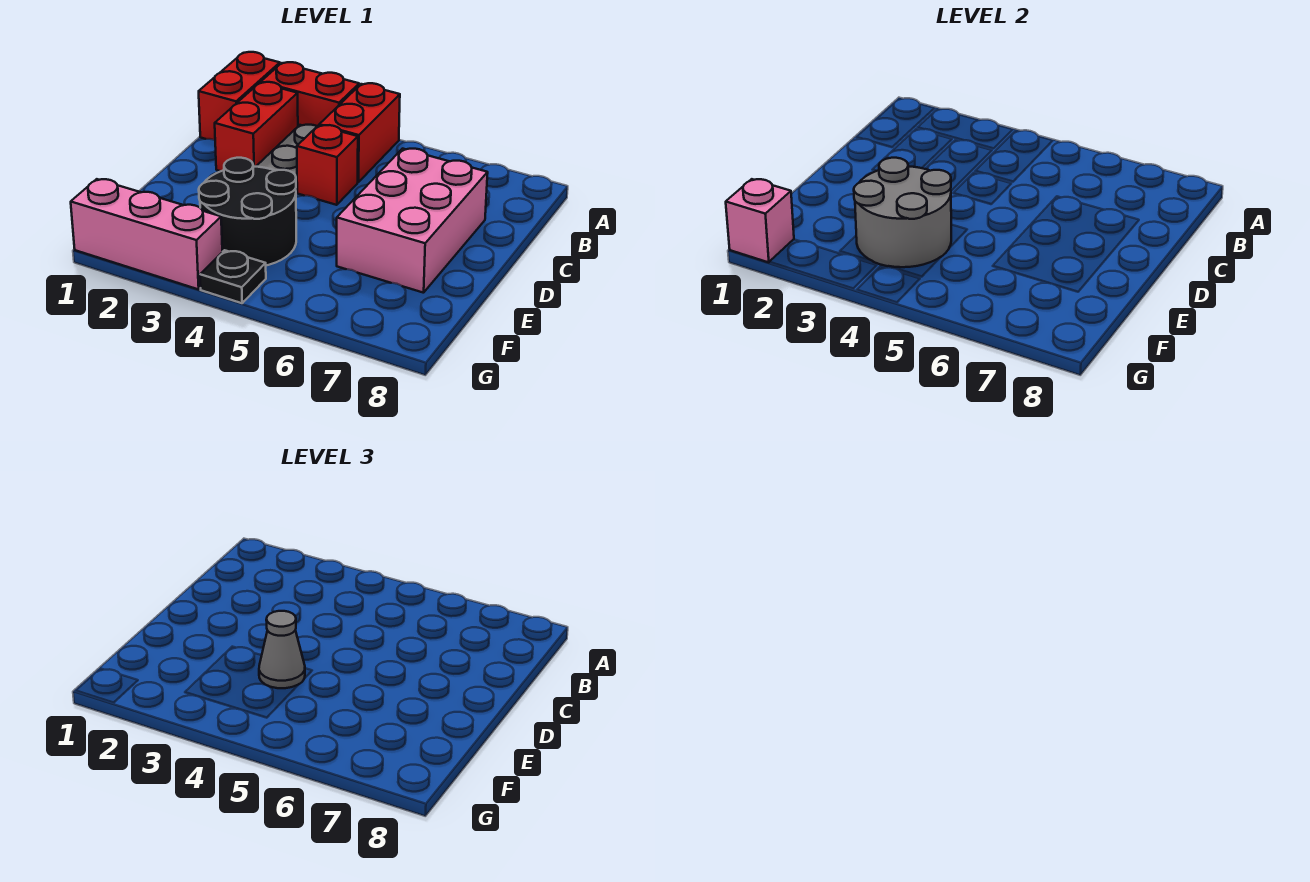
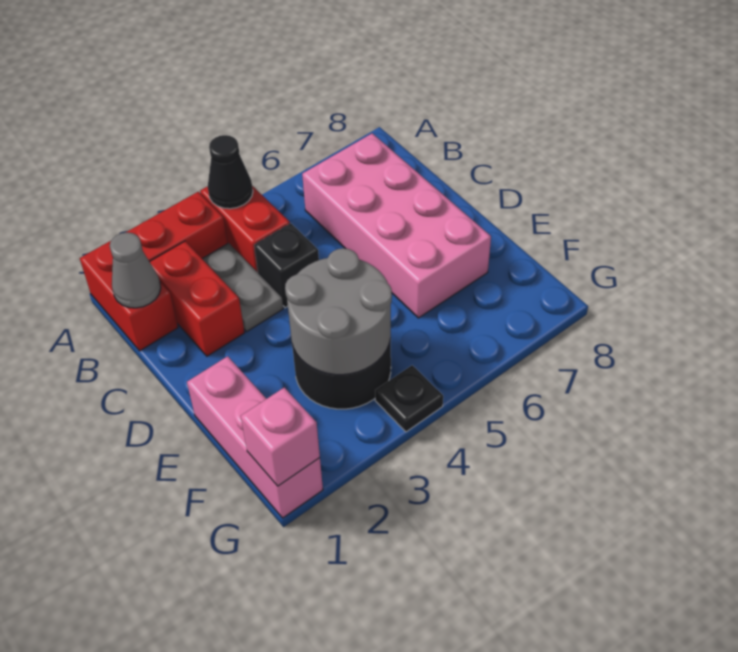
none -> black 1x1 cone [208,135,253,209]
red 1x1 brick [297,125,358,205] -> black 1x1 brick [254,223,319,308]
pink 2x3 brick [337,149,488,293] -> pink 2x4 brick [302,133,491,318]
grey 1x1 cone [259,611,305,688] -> grey 1x1 cone moved to [110,232,161,308]
pink 1x3 brick [71,179,222,289] -> pink 1x3 brick turned to [187,356,323,518]

